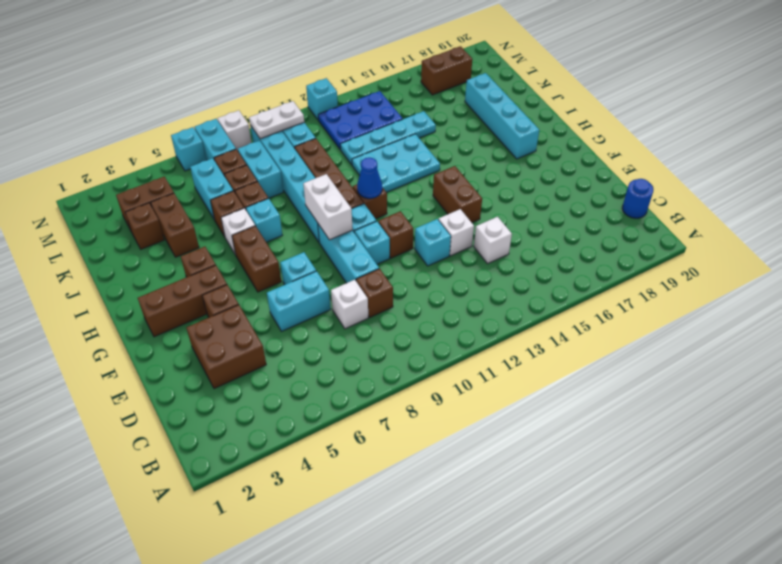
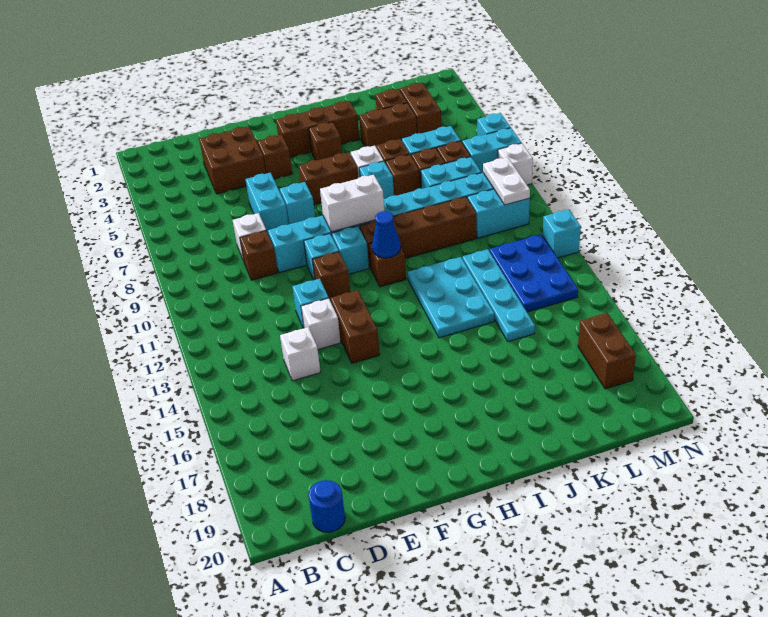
brown 1x2 brick [433,166,482,222] -> brown 1x2 brick turned to [330,290,380,363]
brown 1x3 brick [138,265,227,337] -> brown 1x3 brick turned to [276,101,359,157]
cyan 1x4 brick [465,73,539,159] -> none

